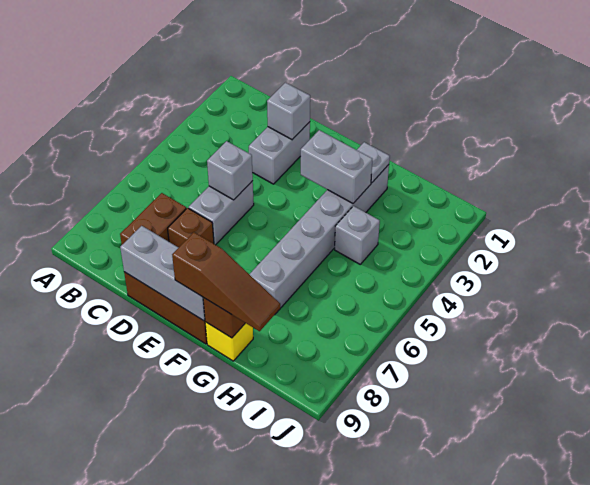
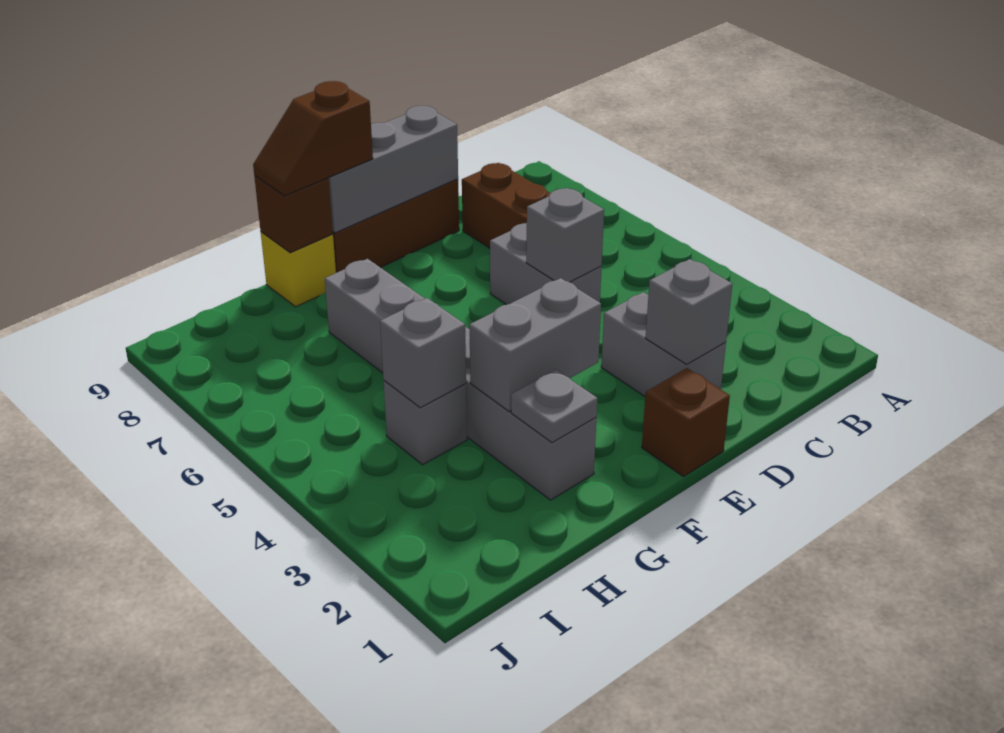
brown 1x1 brick [168,208,214,248] -> brown 1x1 brick moved to [642,368,730,477]
brown 1x3 slope [172,232,280,331] -> brown 1x2 slope [253,81,373,196]
none -> grey 1x1 brick [380,298,466,408]

